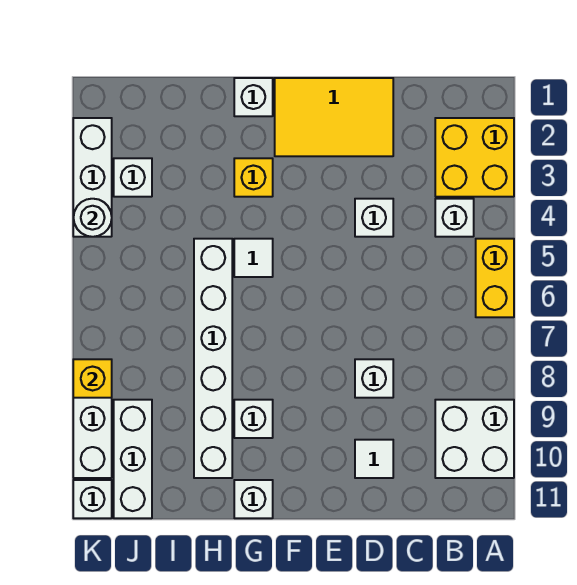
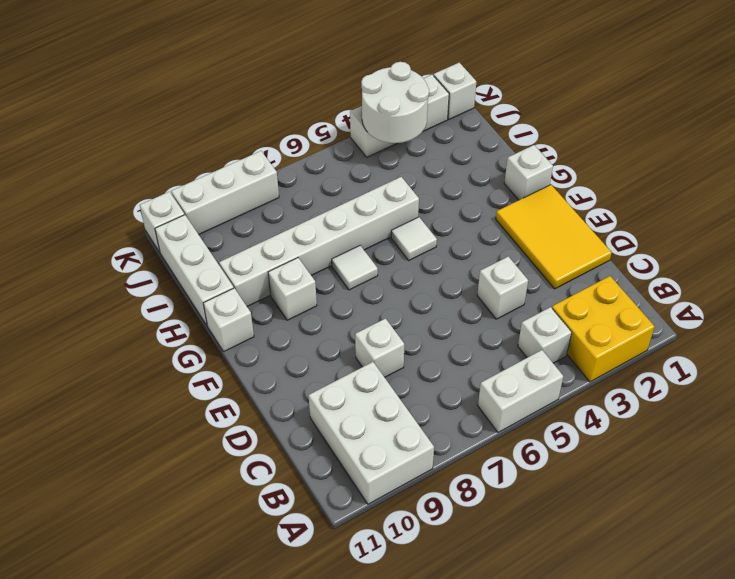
yellow 1x2 brick [476,239,514,317] -> white 1x2 brick [478,350,563,432]
white 2x2 brick [435,400,514,478] -> white 2x3 brick [309,362,434,504]
white 1x1 tile [355,440,393,478] -> white 1x1 tile moved to [332,246,378,290]
yellow 1x1 brick [234,158,273,197] -> none
white 1x1 brick [114,158,152,197] -> white 1x1 brick moved to [434,63,476,119]
white 1x3 brick [114,400,152,518] -> white 1x3 brick turned to [155,215,234,325]
white 1x1 round brick [74,199,112,237] -> white 2x2 round brick [361,62,429,143]
yellow 1x1 brick [73,359,112,398] -> none

